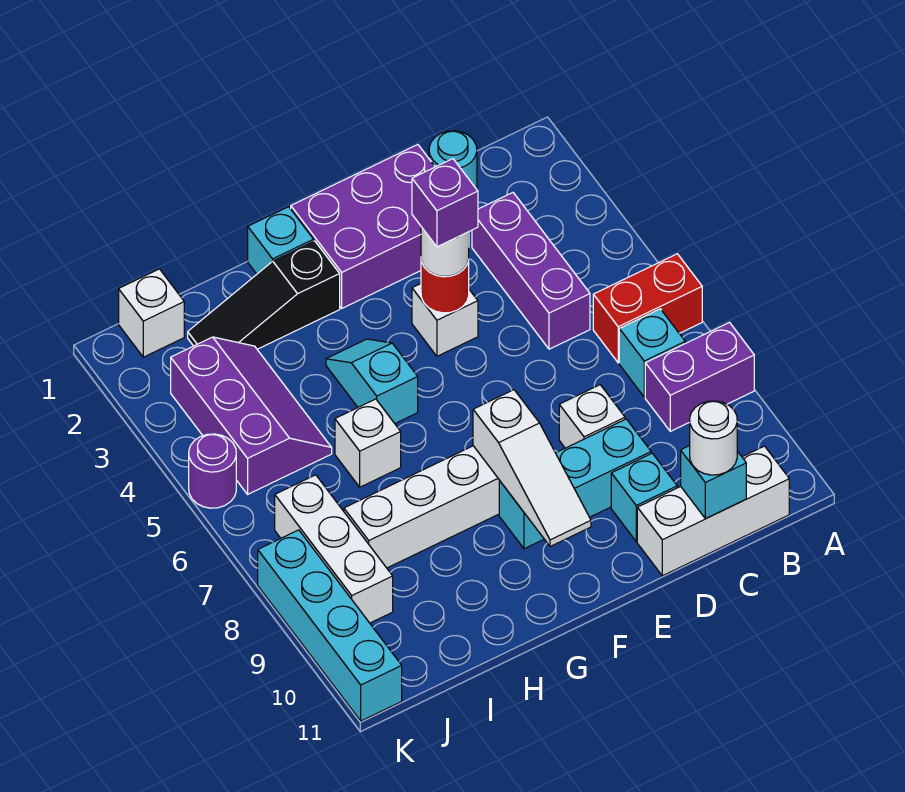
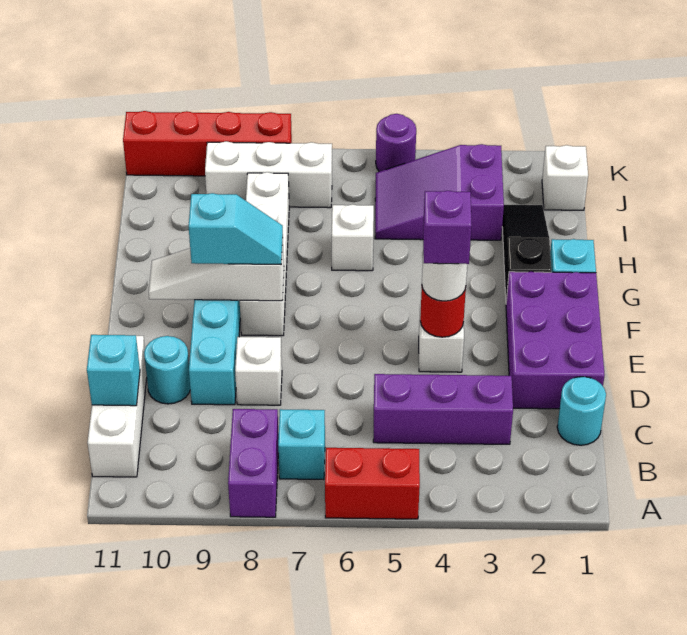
red 1x2 brick [593,254,702,363] -> red 1x2 brick turned to [325,448,420,519]
white 1x1 round brick [690,401,737,475] -> none
cyan 1x1 brick [611,453,677,541] -> cyan 1x1 round brick [144,336,190,404]
cyan 1x2 slope [326,339,418,423] -> cyan 1x2 slope moved to [189,193,283,264]
purple 2x3 slope [171,337,332,494] -> purple 2x3 slope turned to [375,144,504,240]
cyan 1x4 brick [258,530,402,721] -> red 1x4 brick [123,111,292,176]

